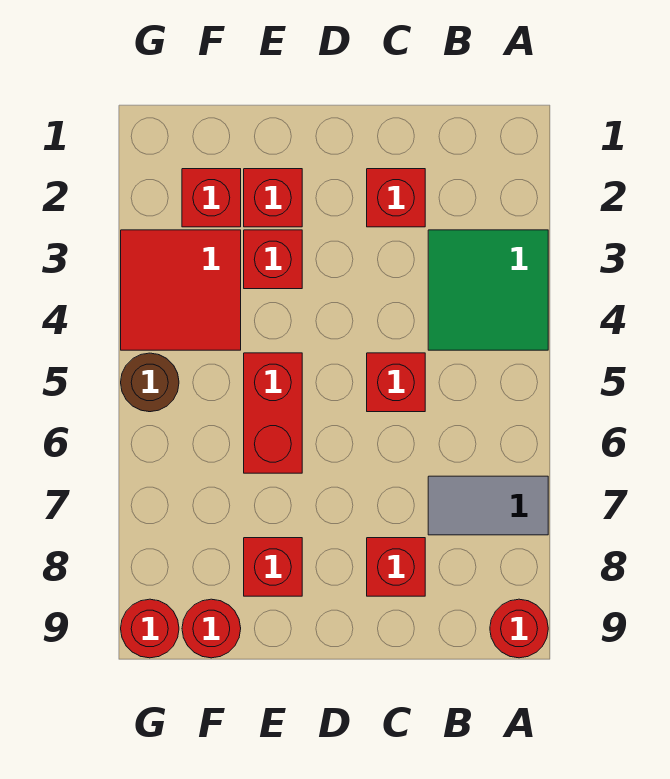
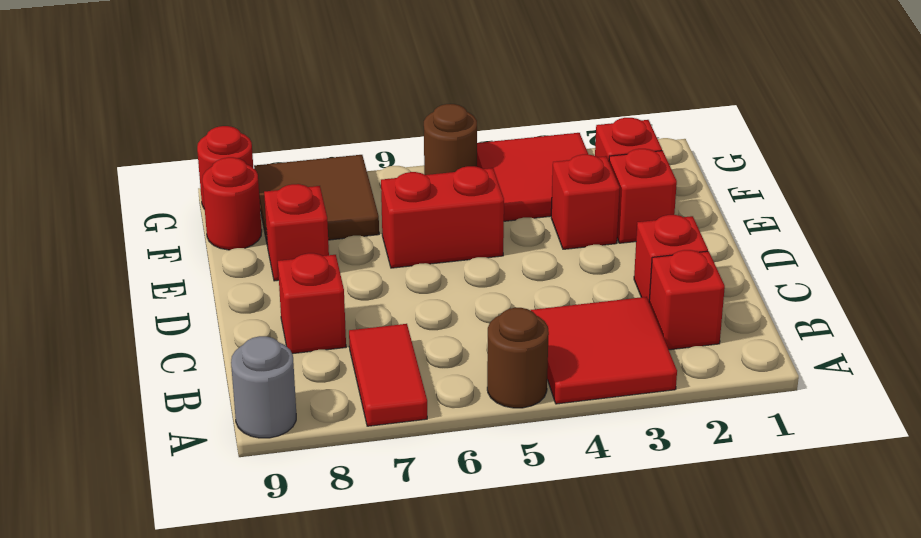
green 2x2 tile [428,230,548,350] -> red 2x2 tile [531,297,677,404]
none -> brown 1x1 round brick [487,308,549,408]
grey 1x2 tile [428,476,548,535] -> red 1x2 tile [349,324,427,426]
red 1x1 round brick [490,599,548,658] -> grey 1x1 round brick [231,336,296,438]
red 1x1 brick [367,353,425,412] -> red 1x1 brick moved to [649,250,725,350]
none -> brown 2x2 tile [254,155,379,246]

